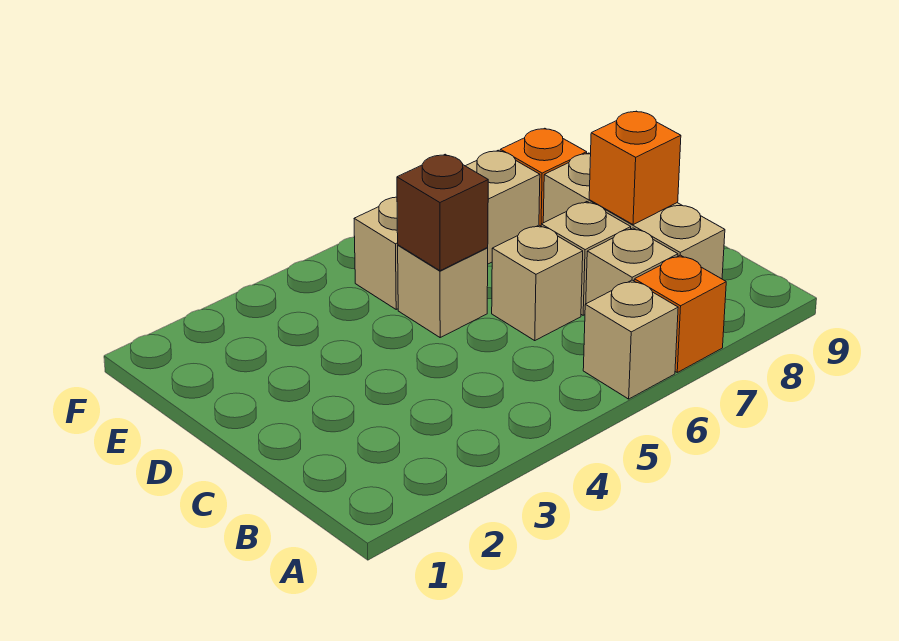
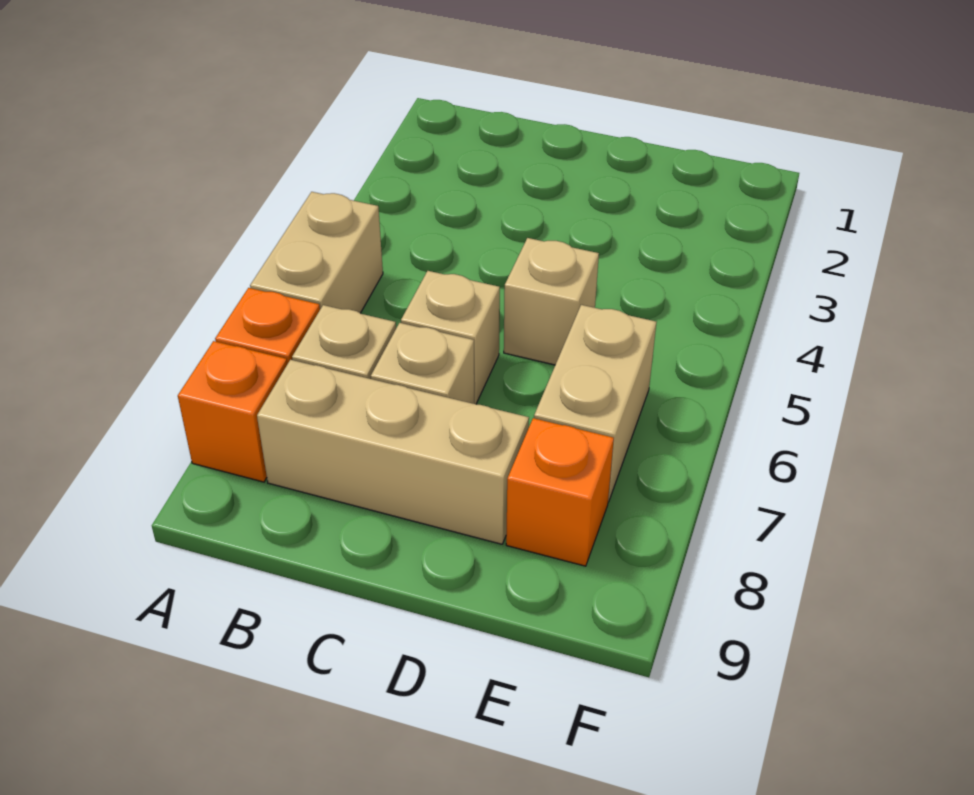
tan 1x1 brick [583,280,678,399] -> tan 1x2 brick [250,192,383,313]
orange 1x1 brick [589,111,681,225] -> orange 1x1 brick moved to [178,341,287,482]
brown 1x1 brick [397,154,488,271] -> none
tan 1x3 brick [354,150,540,309] -> tan 1x2 brick [534,305,656,502]

